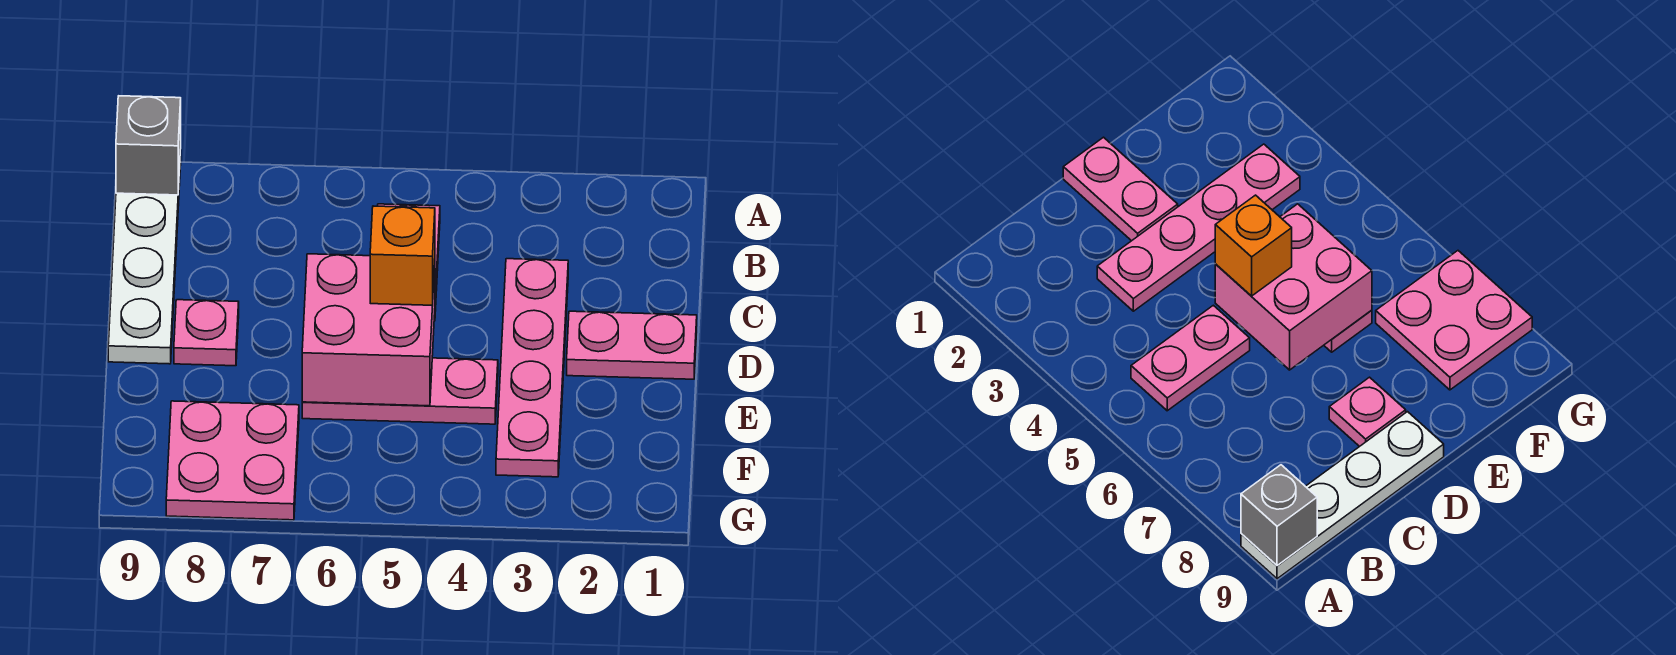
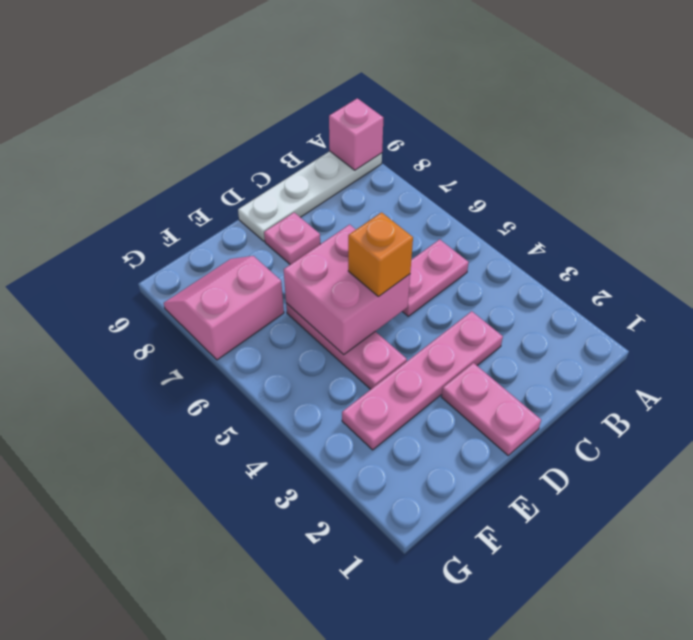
grey 1x1 brick [116,96,181,195] -> pink 1x1 brick [329,98,383,170]
pink 2x2 plate [166,401,299,520] -> pink 2x2 slope [164,256,284,360]

